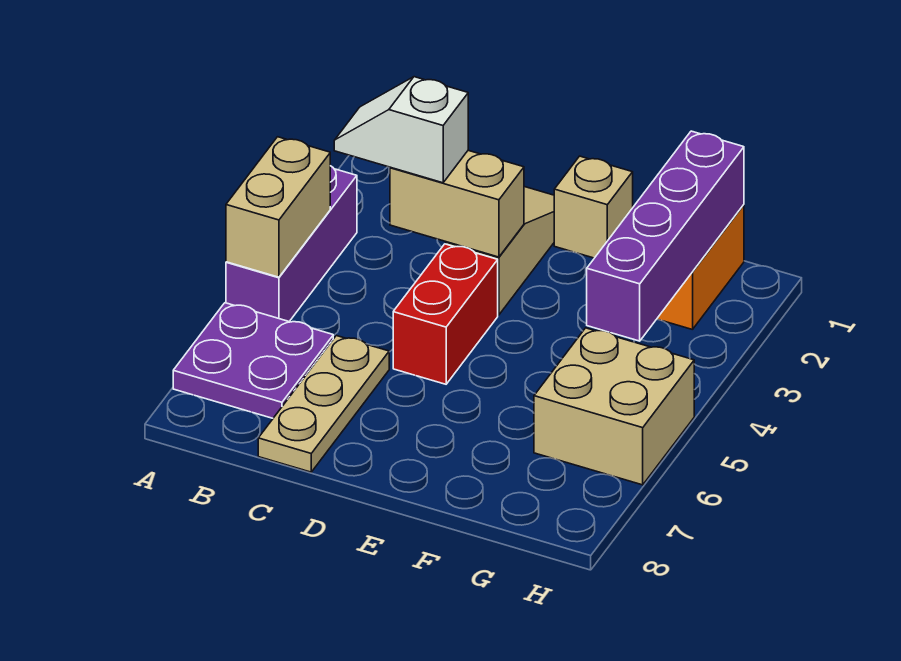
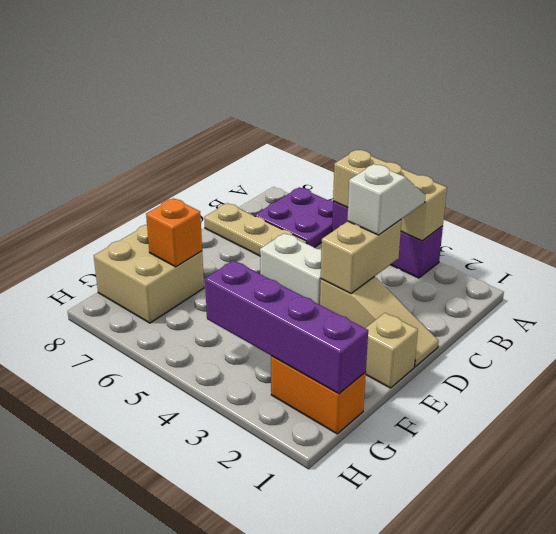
tan 1x2 brick [226,137,330,277] -> tan 1x3 brick [333,150,447,241]
red 1x2 brick [393,244,498,384] -> white 1x2 brick [260,233,321,305]
none -> orange 1x1 brick [146,198,202,267]
tan 2x2 brick [534,328,694,485] -> tan 2x2 brick moved to [94,225,204,323]

